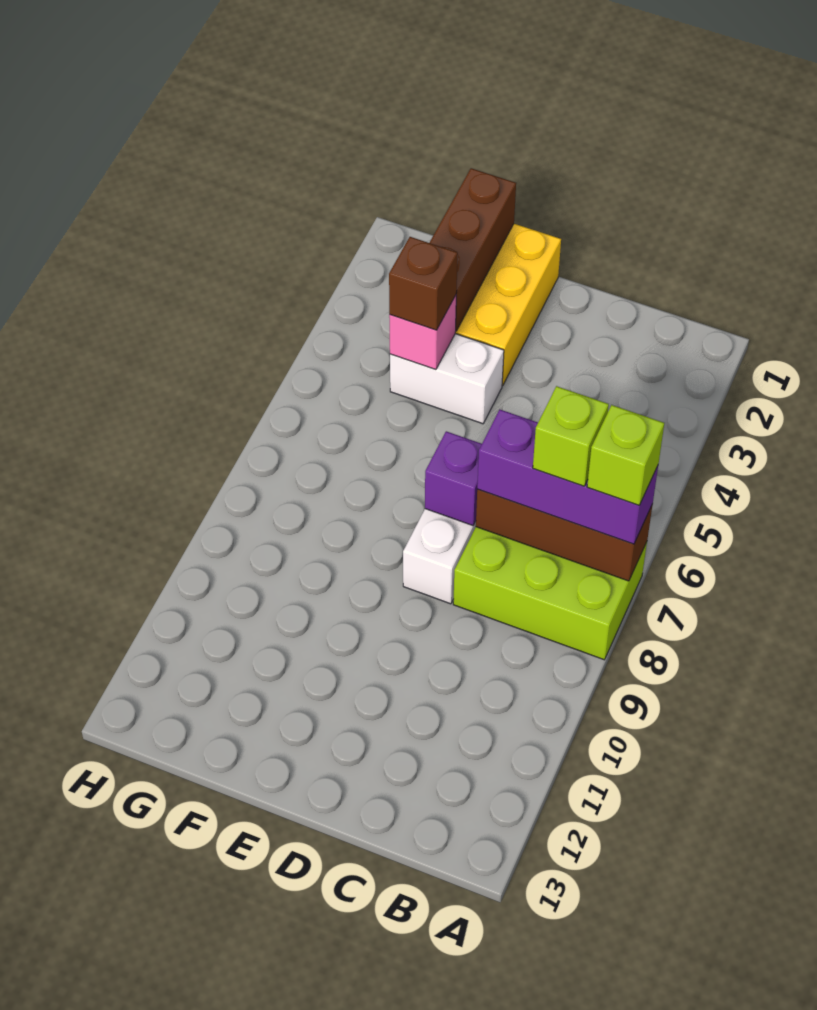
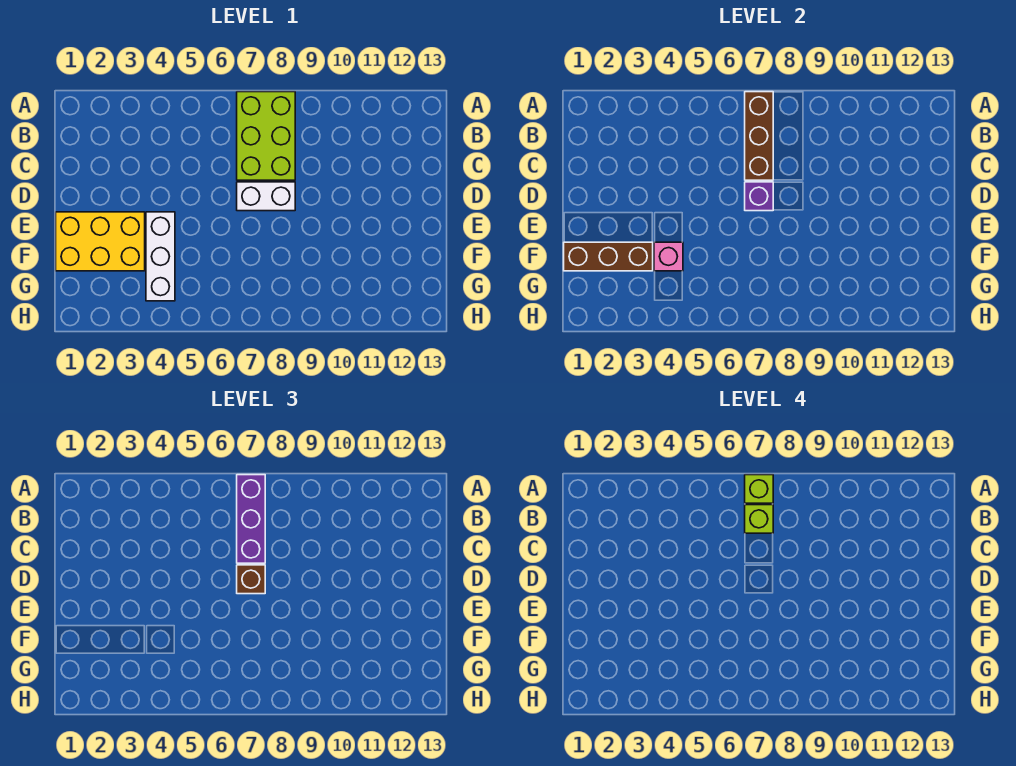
white 1x2 brick [390,334,504,424] -> white 1x3 brick [146,212,175,301]
brown 1x1 brick [389,237,458,330] -> brown 1x1 brick moved to [237,565,265,594]

